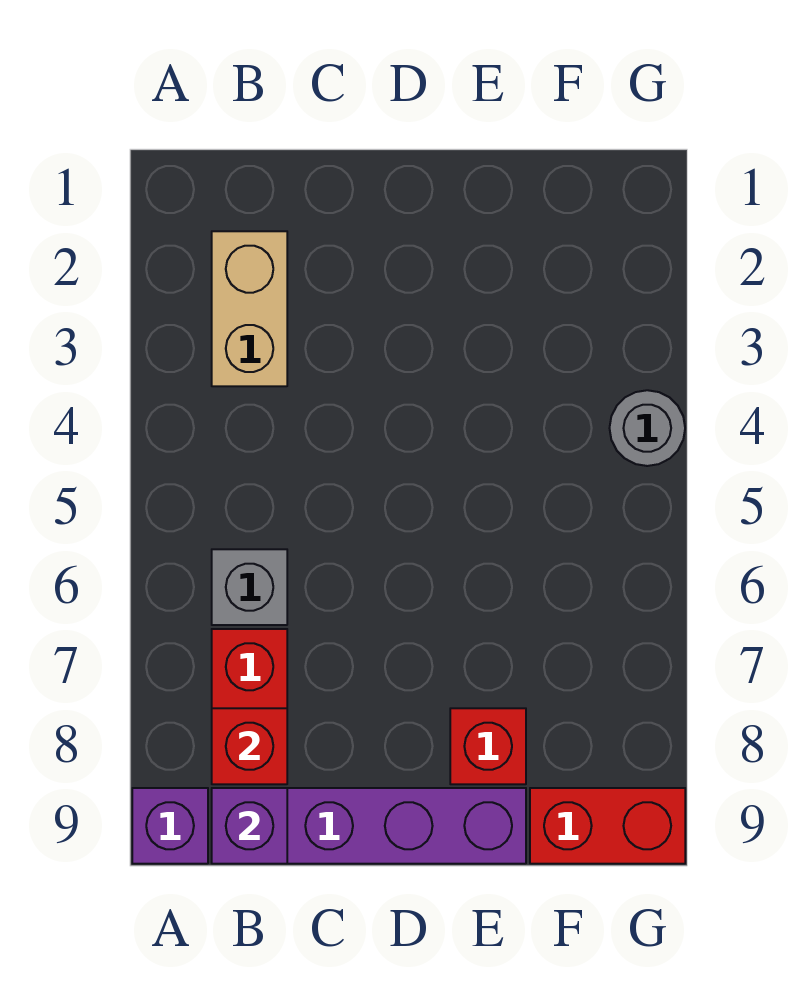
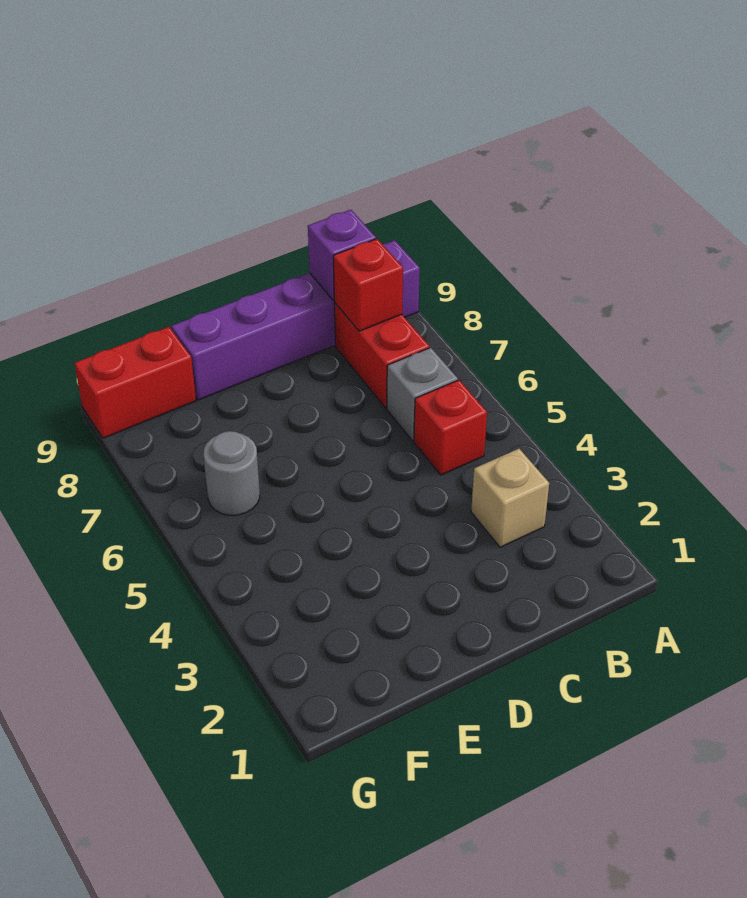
tan 1x2 brick [212,231,287,386] -> tan 1x1 brick [471,449,549,547]
red 1x1 brick [450,708,526,784] -> red 1x1 brick moved to [414,380,487,475]
grey 1x1 round brick [610,390,685,466] -> grey 1x1 round brick moved to [203,431,260,515]

